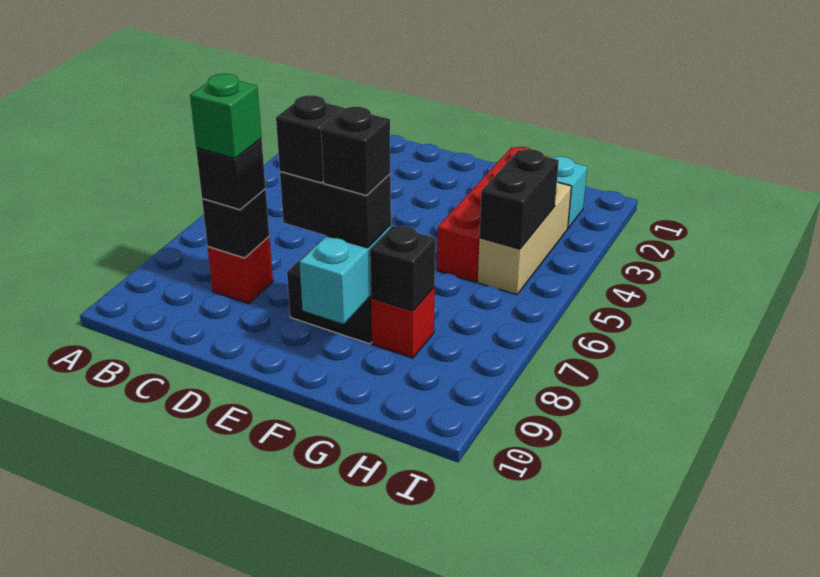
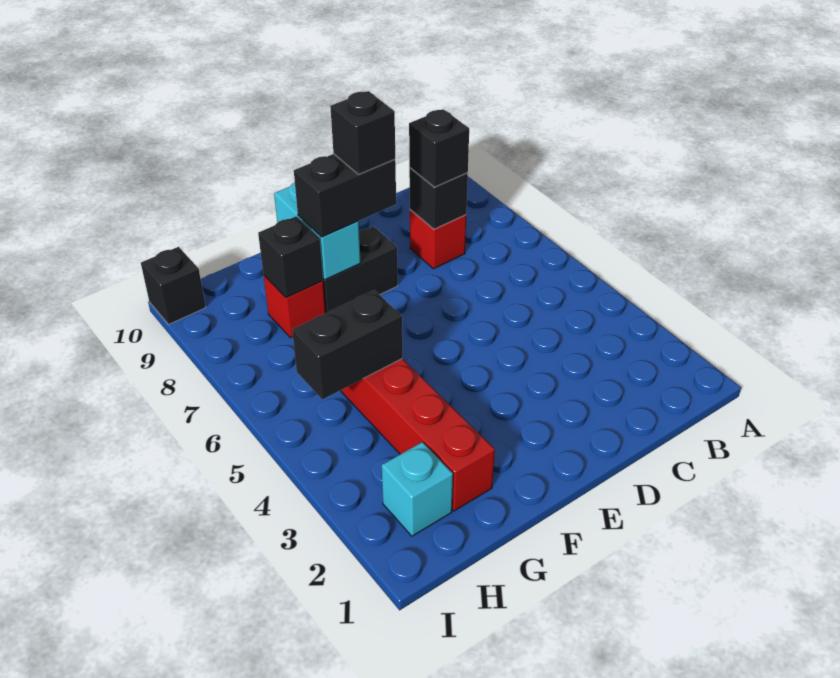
green 1x1 brick [190,74,262,159] -> none
black 1x1 brick [321,107,390,196] -> black 1x1 brick moved to [141,247,206,324]
tan 1x3 brick [478,181,571,295] -> none
black 1x2 brick [479,149,559,249] -> black 1x2 brick turned to [292,290,402,400]

